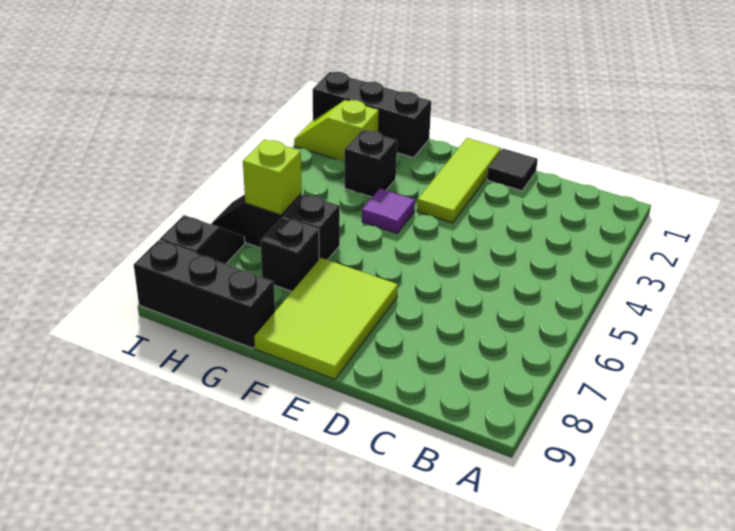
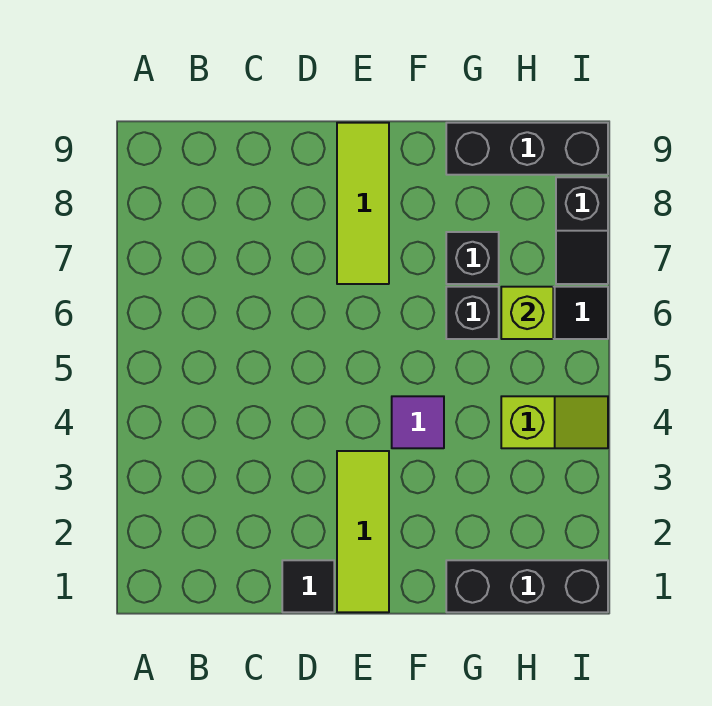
lime 2x3 tile [254,258,398,379] -> lime 1x3 tile [337,123,389,284]
black 1x1 brick [345,130,397,197] -> none
lime 1x2 slope [294,100,379,162] -> lime 1x2 slope moved to [501,396,608,448]

